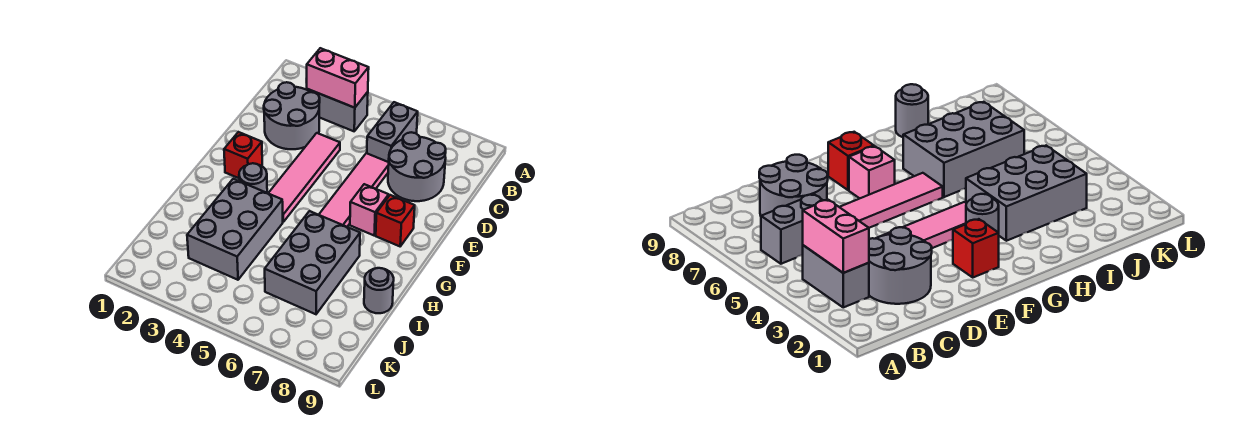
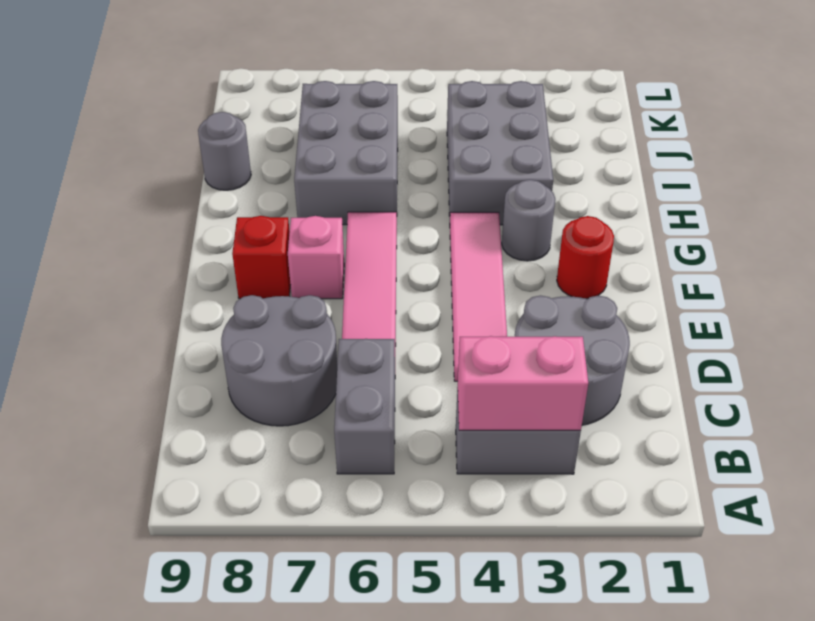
red 1x1 brick [224,132,262,178] -> red 1x1 round brick [557,216,614,299]

